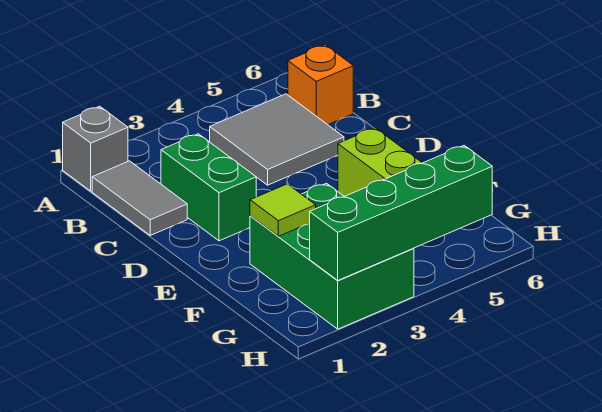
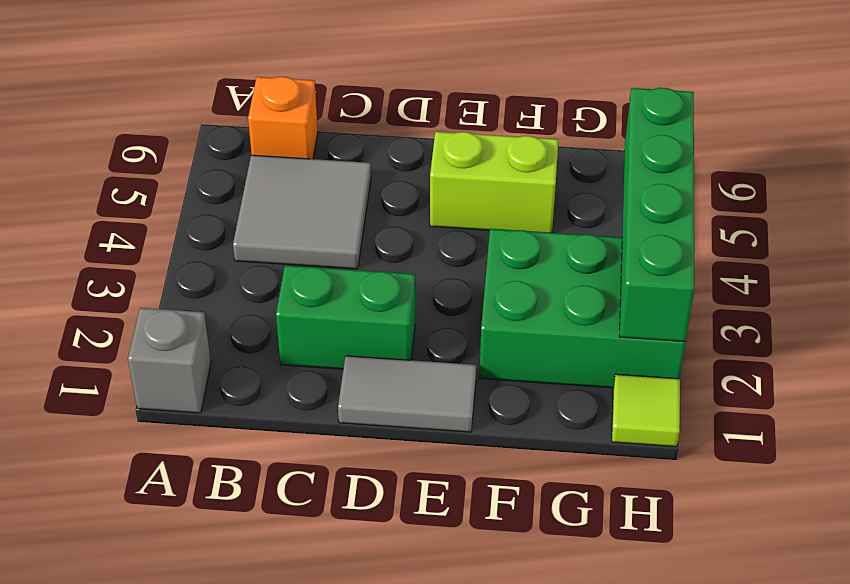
grey 1x2 tile [92,161,187,235] -> grey 1x2 tile moved to [338,356,476,432]
lime 1x1 tile [250,184,316,236] -> lime 1x1 tile moved to [612,374,680,447]

